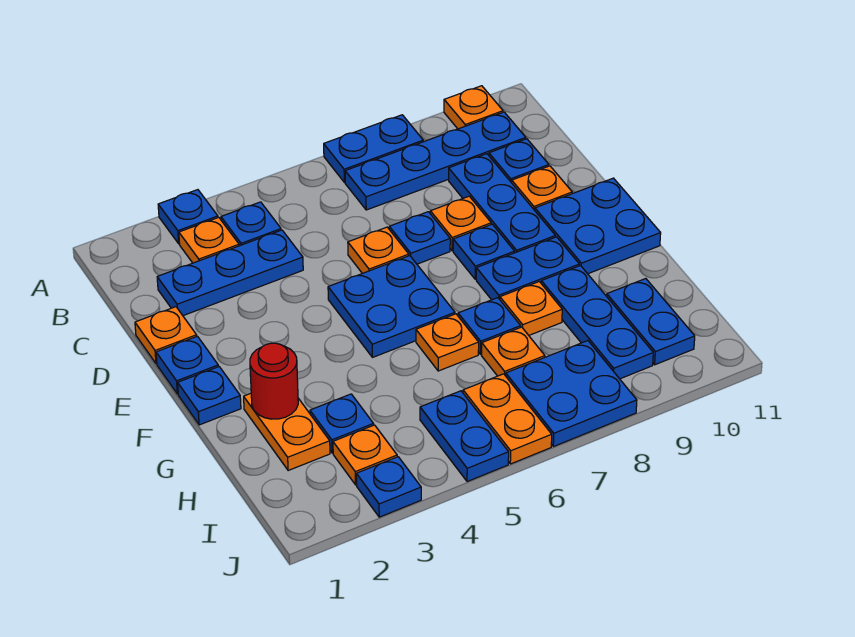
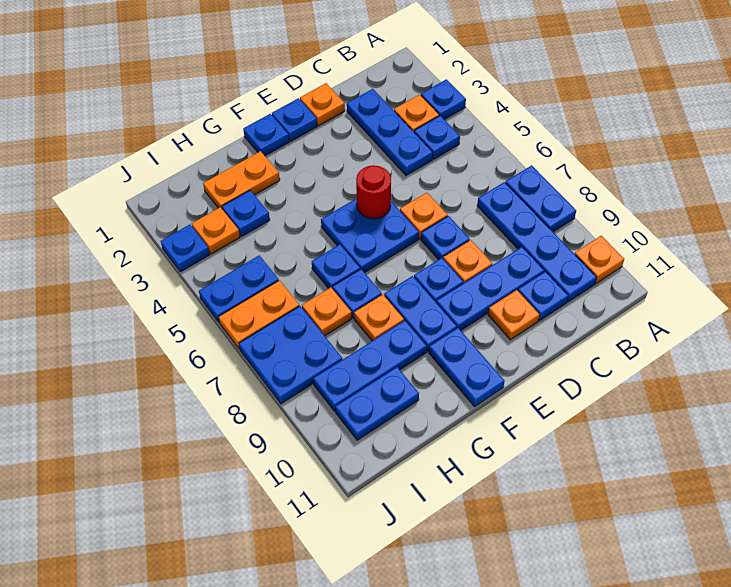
blue 2x2 plate [535,178,661,274] -> blue 1x2 plate [429,328,505,406]
red 1x1 round brick [250,343,298,419] -> red 1x1 round brick moved to [356,165,391,219]
orange 1x1 plate [416,314,479,371] -> blue 1x1 plate [312,244,360,289]

